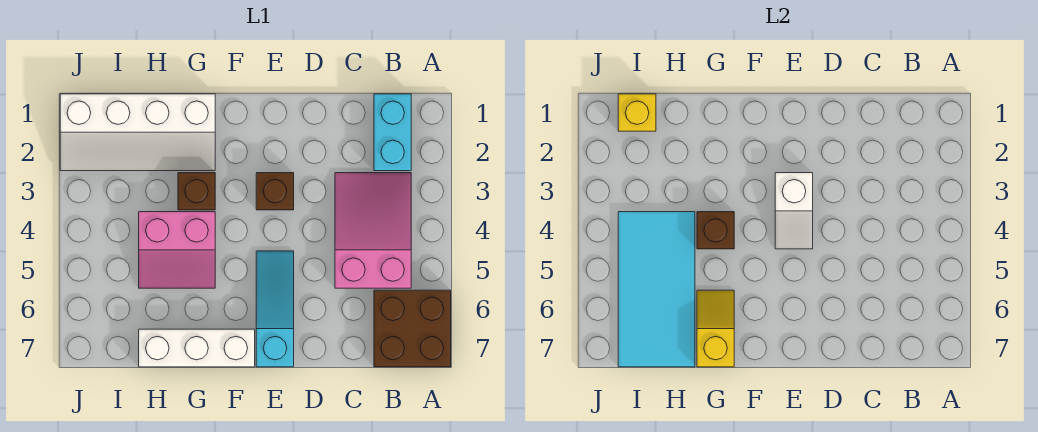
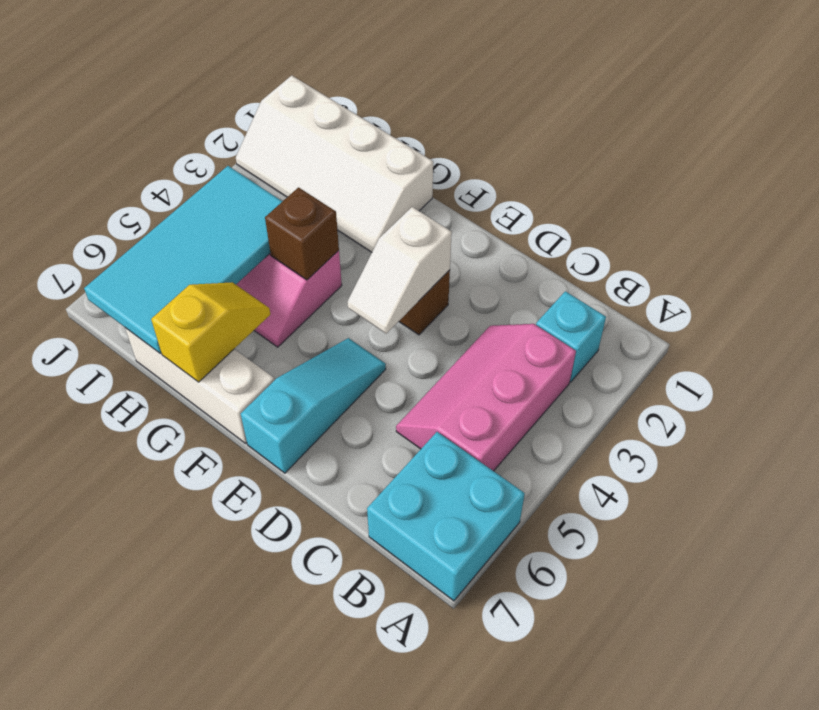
brown 2x2 brick [374,290,451,367] -> cyan 2x2 brick [367,432,525,601]
cyan 1x2 brick [374,94,411,171] -> cyan 1x1 brick [536,291,606,382]
pink 2x3 slope [335,173,411,288] -> pink 2x3 slope turned to [396,324,576,471]
brown 1x1 brick [178,173,215,210] -> none
yellow 1x1 brick [618,94,656,131] -> none

